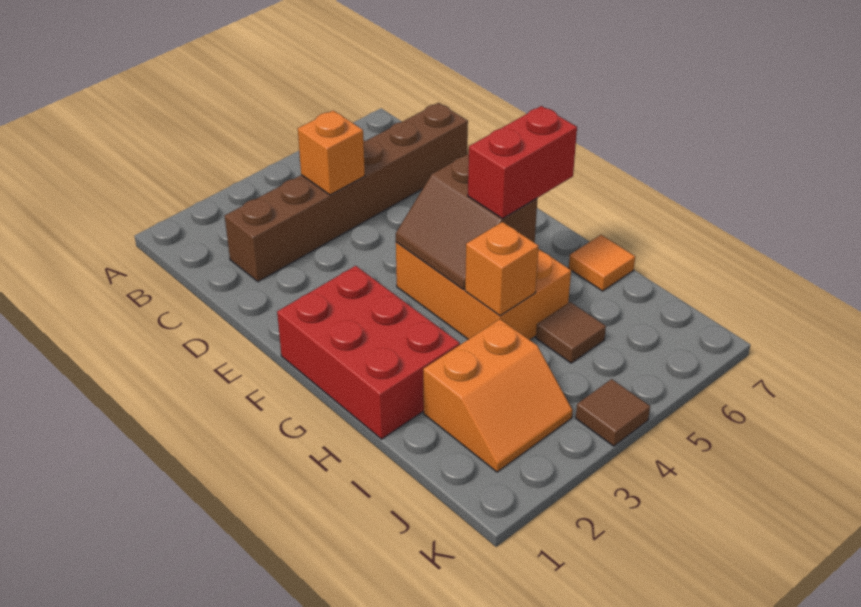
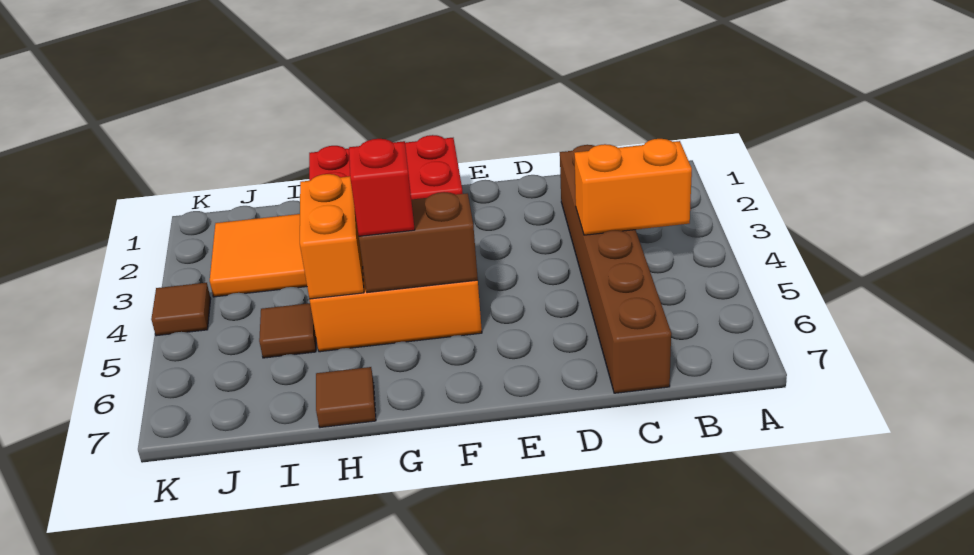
orange 1x1 brick [298,110,365,195] -> orange 1x2 brick [574,139,692,235]
red 1x2 brick [468,106,577,219] -> red 1x1 brick [349,139,415,236]
orange 1x1 brick [465,222,539,316] -> orange 1x2 brick [300,174,364,299]
orange 1x1 tile [569,235,635,291] -> brown 1x1 tile [316,367,376,428]
orange 2x2 slope [423,319,573,472] -> orange 2x2 tile [210,214,307,297]

